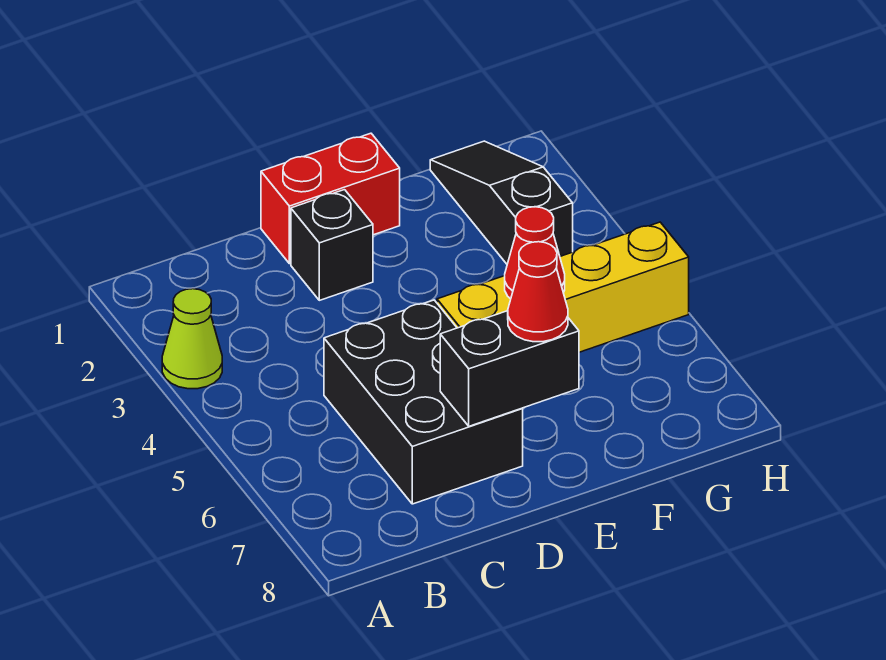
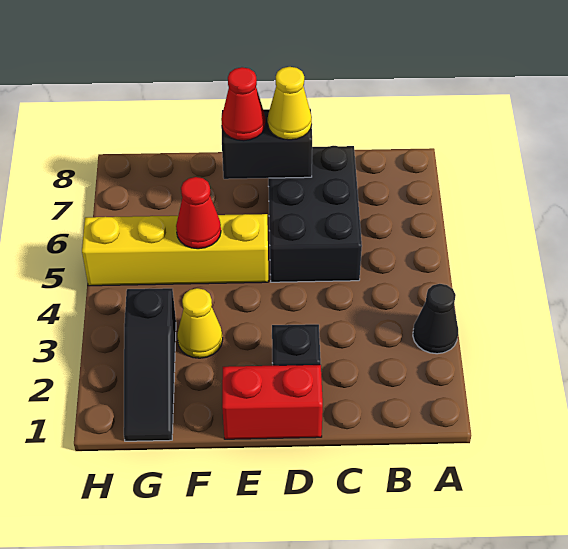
lime 1x1 cone [162,289,222,389] -> black 1x1 cone [413,284,458,354]
none -> yellow 1x1 cone [268,67,312,140]
none -> yellow 1x1 cone [177,288,223,358]

